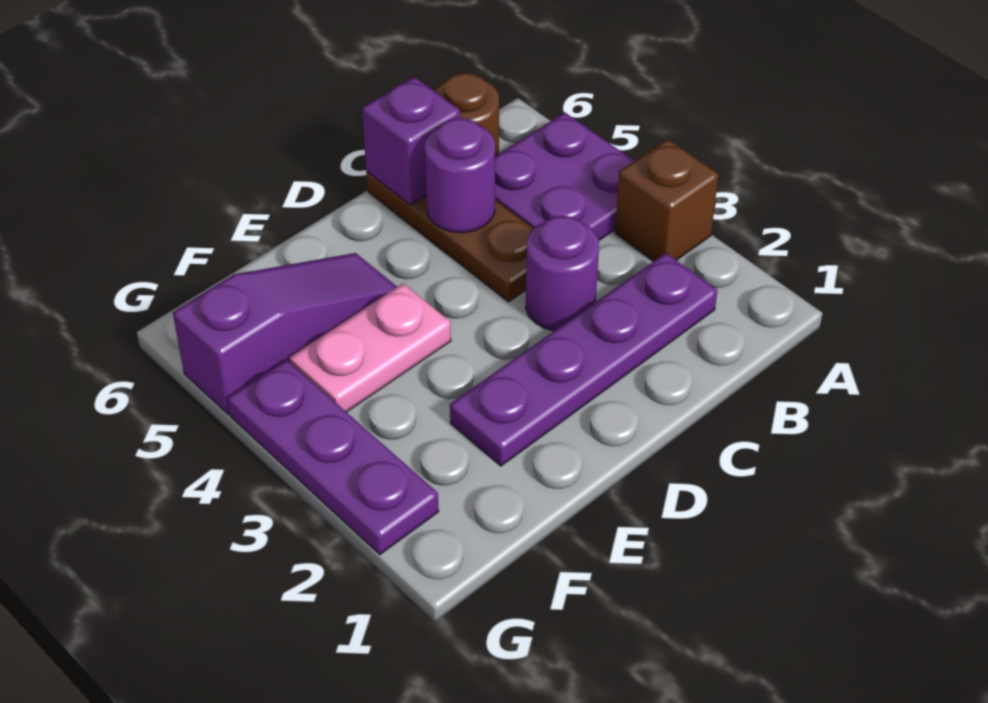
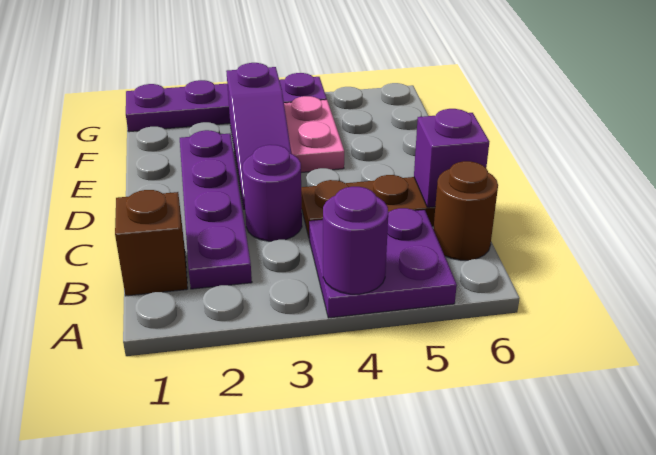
brown 1x1 brick [615,139,718,261] -> brown 1x1 brick moved to [115,190,188,296]
purple 1x1 round brick [425,118,495,233] -> purple 1x1 round brick moved to [323,187,388,294]
purple 1x3 slope [173,253,397,414] -> purple 1x3 slope moved to [226,63,292,209]
purple 1x3 plate [228,359,439,555] -> purple 1x4 plate [126,73,327,132]

